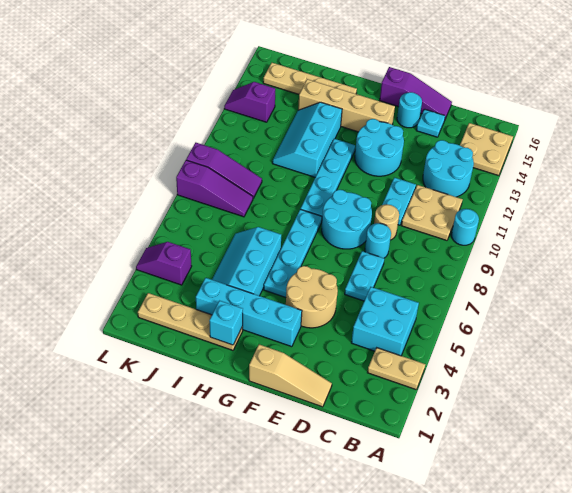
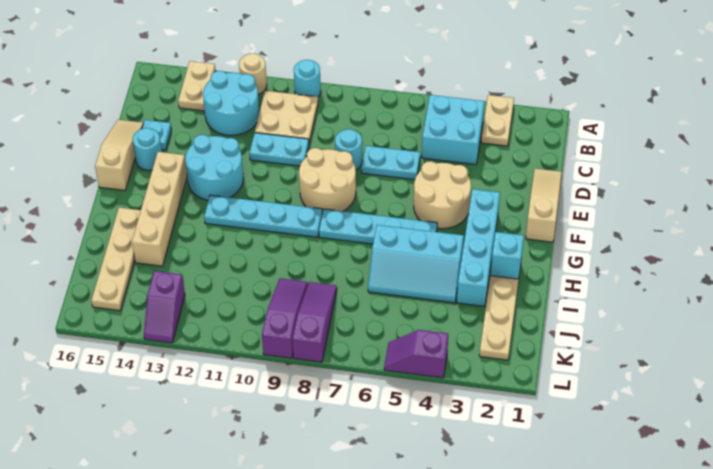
tan 2x2 plate [460,123,513,176] -> tan 1x2 plate [178,61,216,111]
tan 1x1 round brick [374,204,399,240] -> tan 1x1 round brick moved to [239,53,267,94]
purple 1x3 slope [380,67,452,119] -> tan 1x3 slope [95,120,143,190]
cyan 2x2 round brick [322,190,372,249] -> tan 2x2 round brick [299,148,356,214]
cyan 2x3 slope [272,102,342,177] -> none
purple 1x2 slope [136,242,192,285] -> purple 1x2 slope turned to [384,330,448,378]

